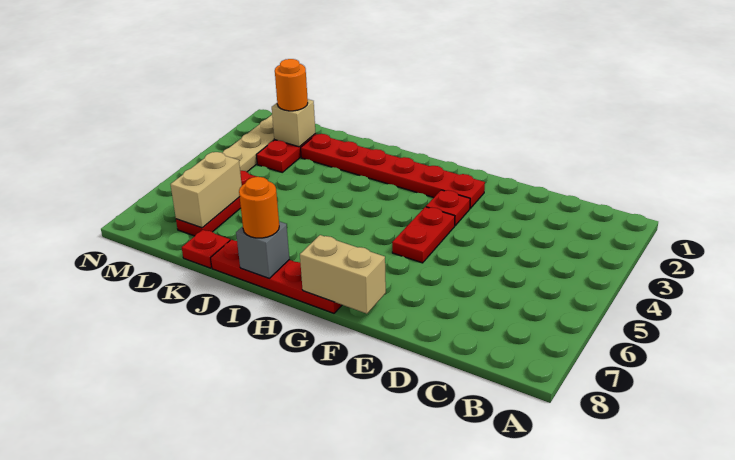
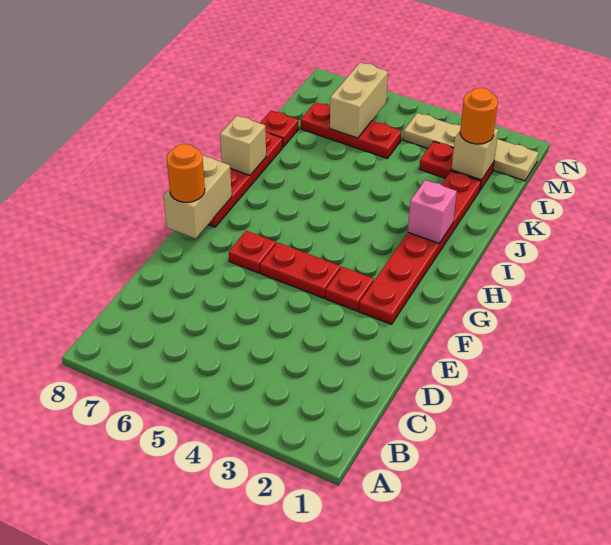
none -> red 1x1 plate [229,231,276,273]
none -> pink 1x1 brick [408,180,457,243]
grey 1x1 brick [236,221,289,278] -> tan 1x1 brick [220,116,266,175]
orange 1x1 round brick [239,177,279,238] -> orange 1x1 round brick moved to [167,144,205,202]
tan 1x2 brick [171,152,242,228] -> tan 1x2 brick turned to [330,63,388,138]

